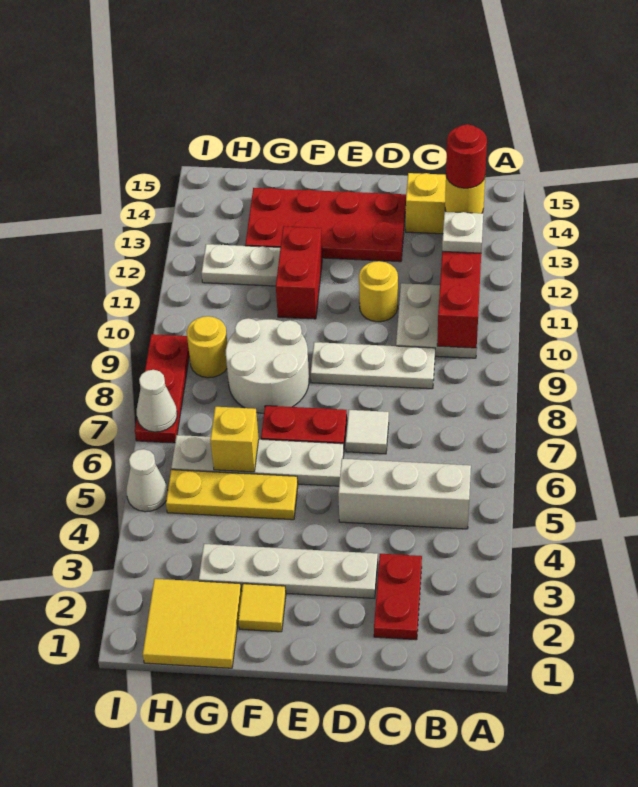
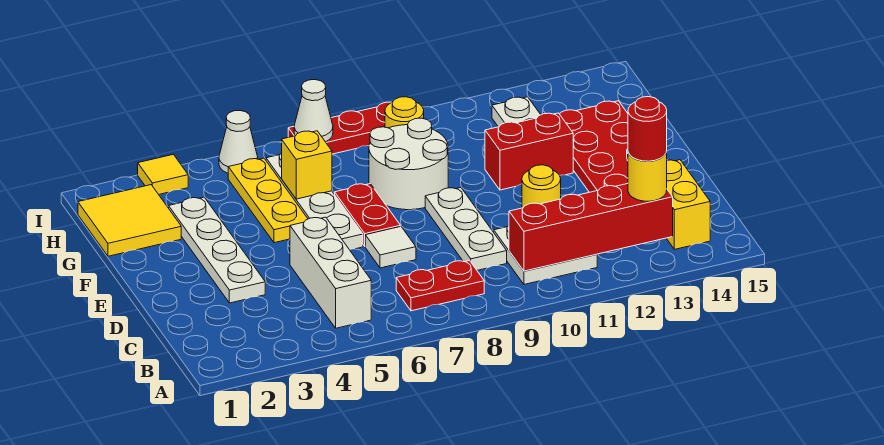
white 1x1 plate [442,212,483,253] -> none
red 1x2 plate [374,554,422,640] -> red 1x2 plate moved to [396,261,484,311]
yellow 1x1 tile [238,584,286,632] -> yellow 1x1 tile moved to [138,154,188,194]

